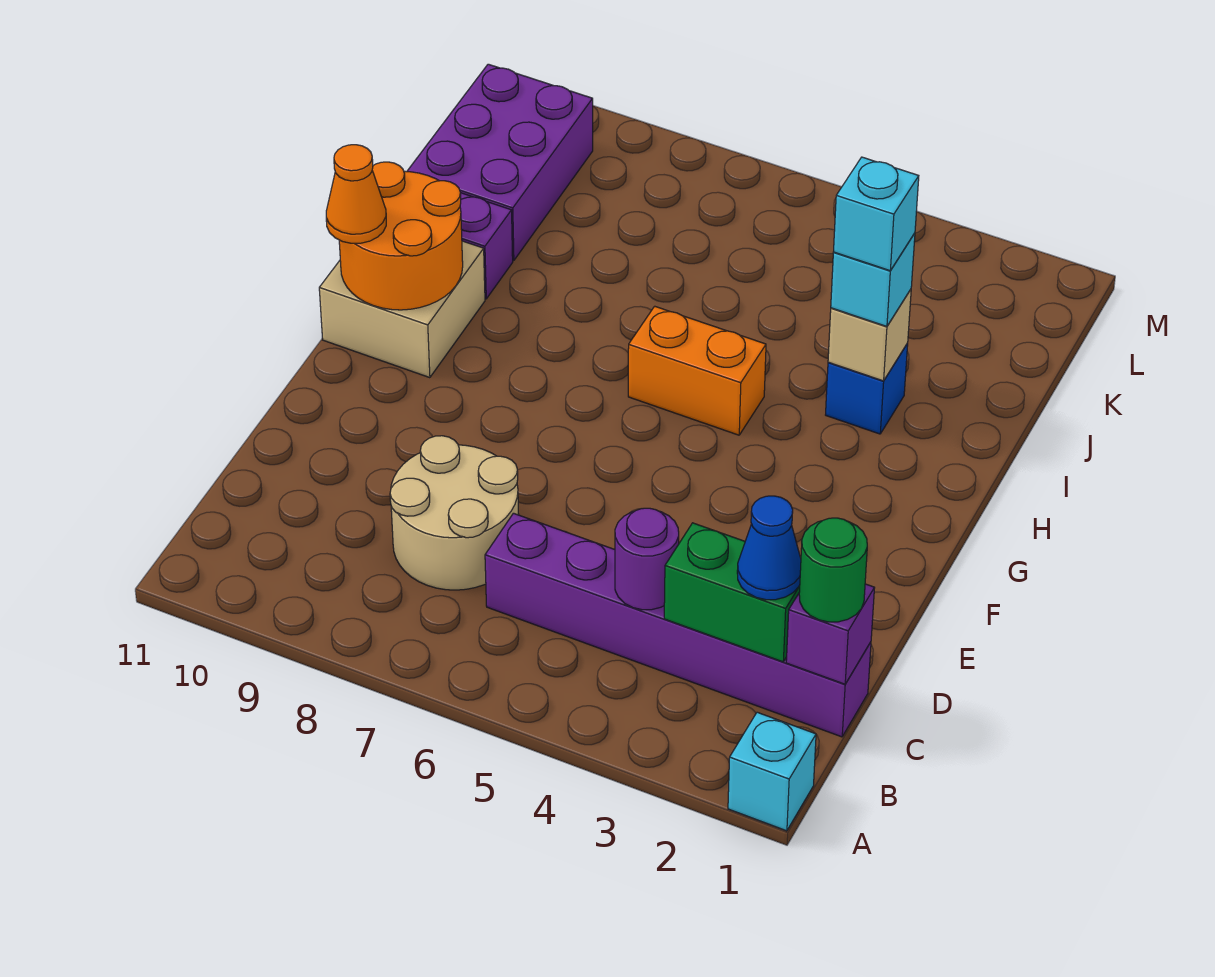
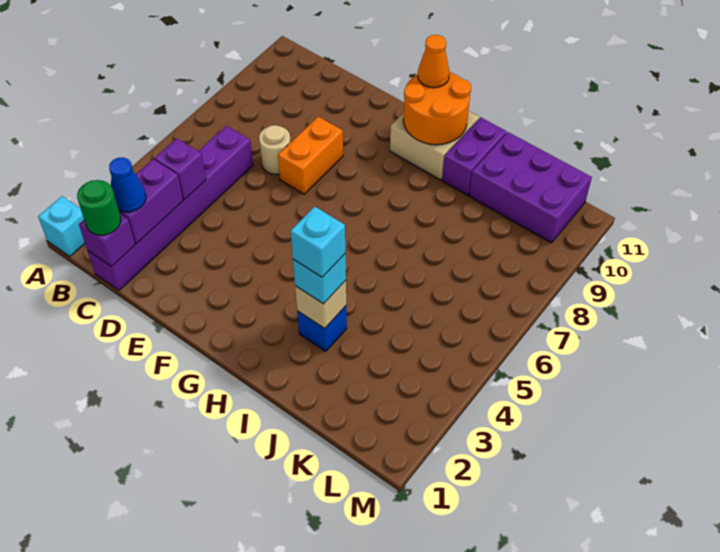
green 1x2 brick [664,523,800,662] -> purple 1x2 brick [119,159,183,244]
purple 1x1 round brick [615,508,679,610] -> purple 1x1 brick [154,138,206,200]
tan 2x2 round brick [390,436,519,590] -> tan 1x1 round brick [259,125,291,174]
orange 1x2 brick [628,306,766,435] -> orange 1x2 brick moved to [278,117,343,194]

